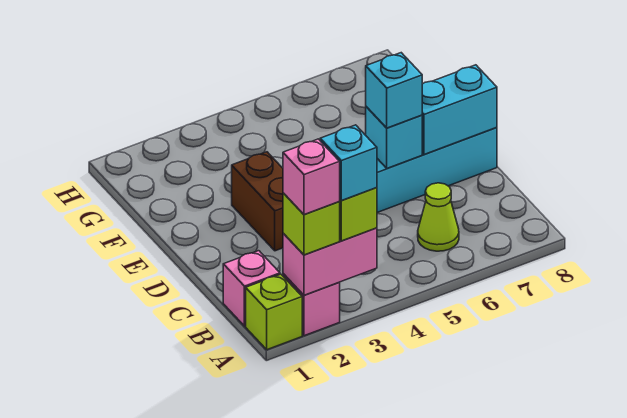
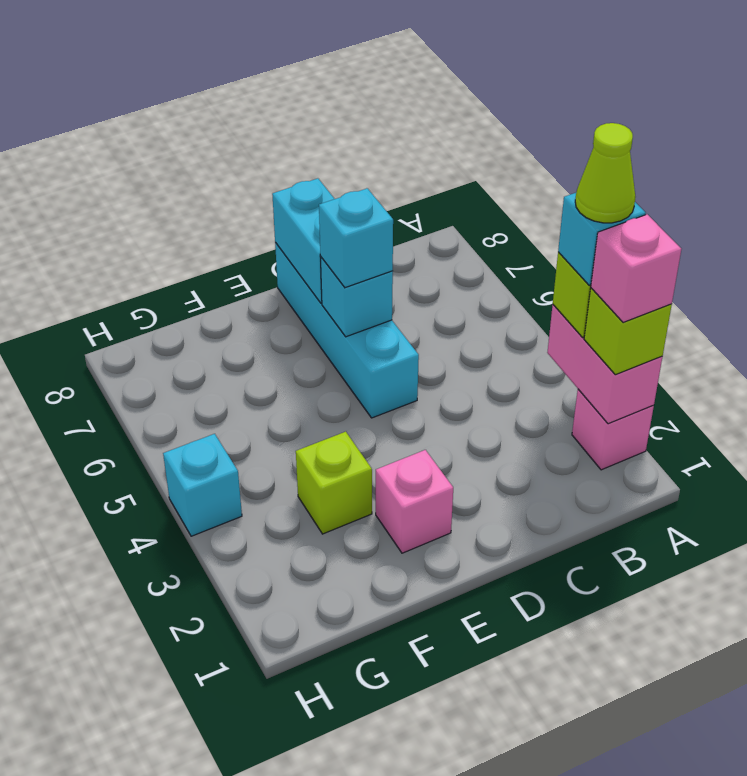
lime 1x1 brick [246,274,302,350] -> lime 1x1 brick moved to [296,432,372,534]
pink 1x1 brick [223,251,280,326] -> pink 1x1 brick moved to [376,450,453,553]
lime 1x1 cone [418,183,459,251] -> lime 1x1 cone moved to [575,123,635,223]
brown 1x2 brick [232,152,283,251] -> none
none -> cyan 1x1 brick [163,434,242,536]

